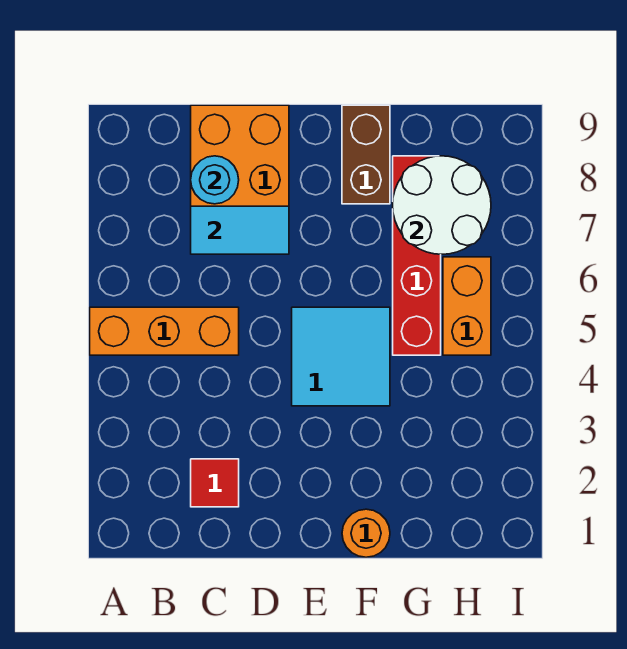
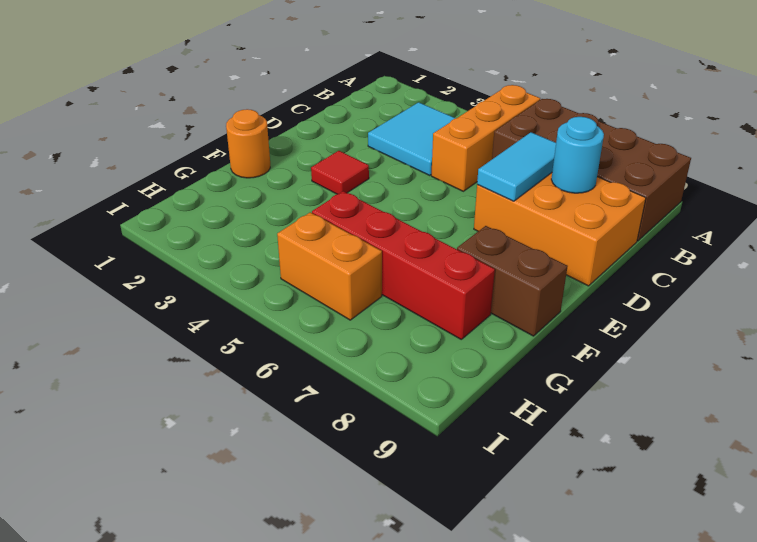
none -> brown 2x4 brick [492,99,691,241]
red 1x1 tile [191,459,239,507] -> red 1x1 tile moved to [311,151,369,194]
cyan 2x2 tile [292,307,390,406] -> cyan 2x2 tile moved to [368,102,456,176]
white 2x2 round brick [393,156,491,254] -> none

